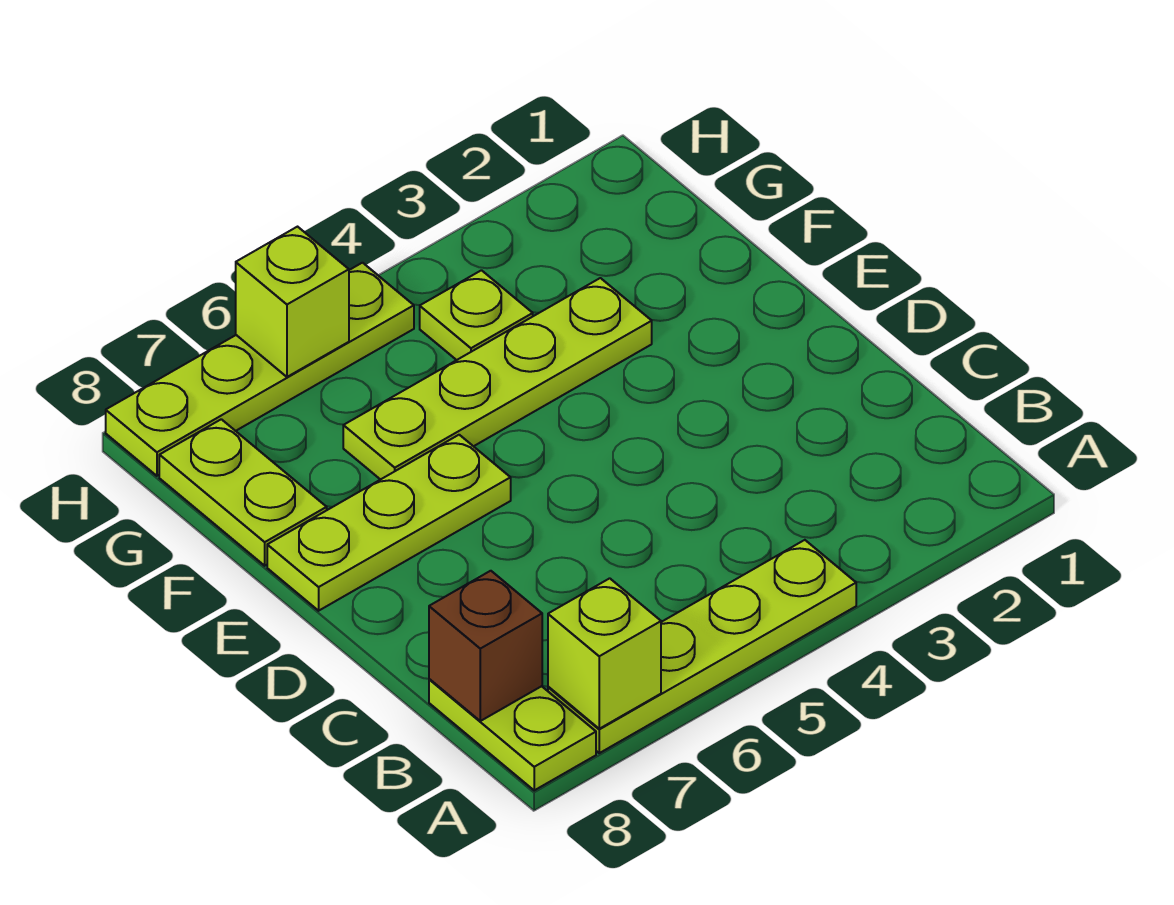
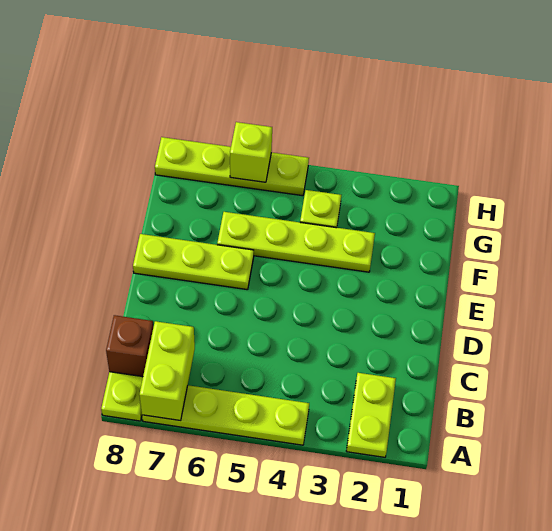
lime 1x1 brick [548,578,661,729] -> lime 1x2 brick [139,321,195,421]
lime 1x2 plate [159,419,327,566] -> lime 1x2 plate moved to [346,373,396,457]

